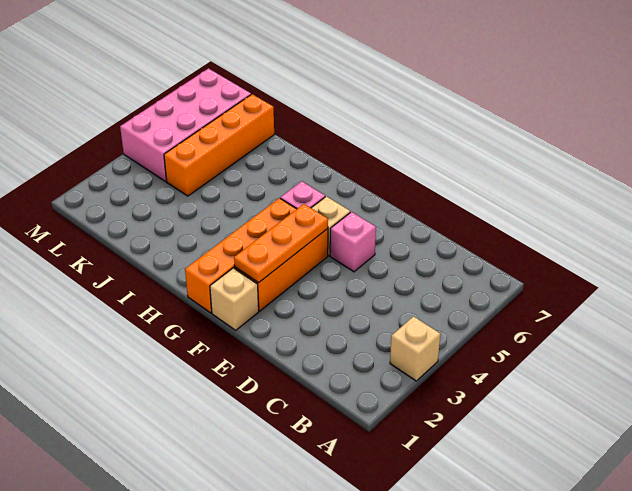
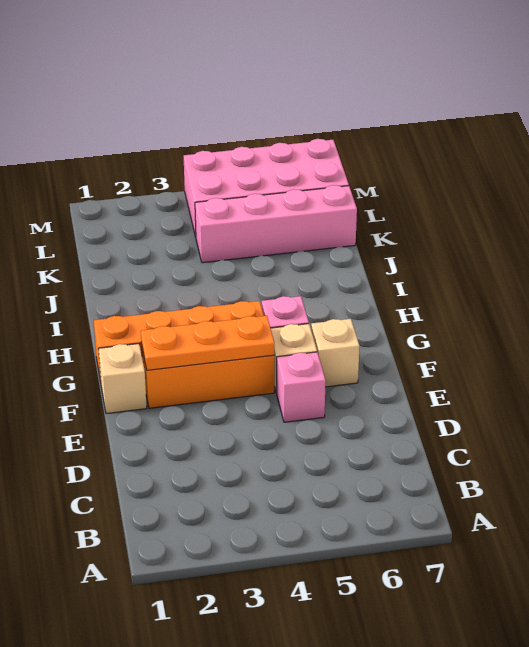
tan 1x1 brick [390,316,440,381] -> tan 1x1 brick moved to [311,319,360,387]
orange 1x4 brick [164,94,274,196] -> pink 1x4 brick [195,185,357,263]

